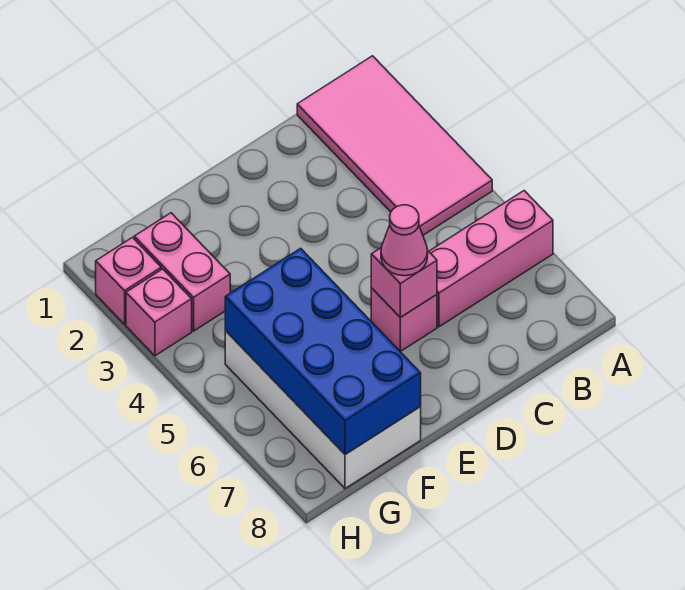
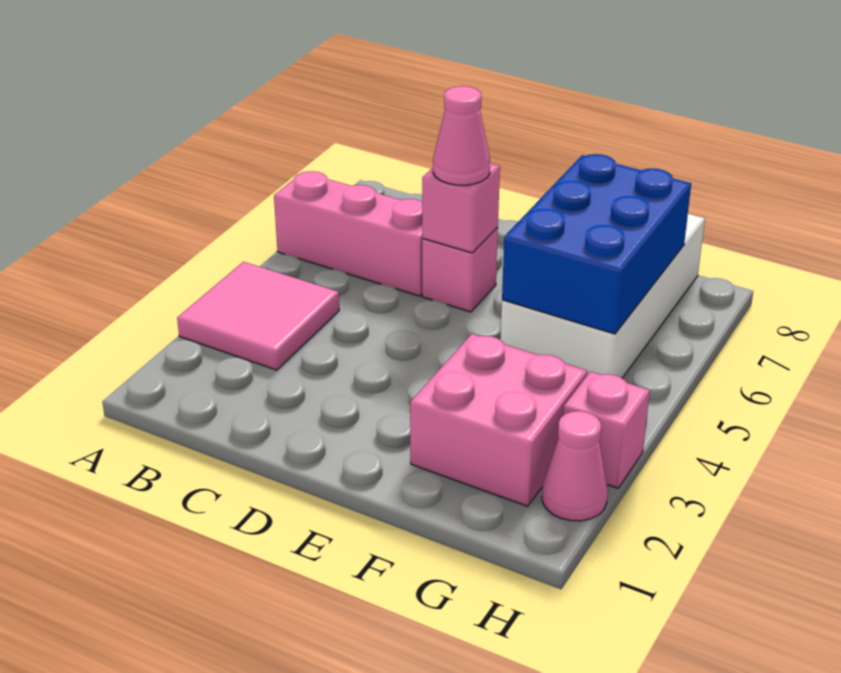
pink 2x4 tile [297,56,492,235] -> pink 2x2 tile [177,262,339,370]
blue 2x4 brick [225,248,421,455] -> blue 2x3 brick [502,154,691,334]
pink 1x2 brick [134,213,230,331] -> pink 2x2 brick [410,334,587,506]
pink 1x1 brick [96,238,161,324] -> pink 1x1 cone [542,411,608,521]

